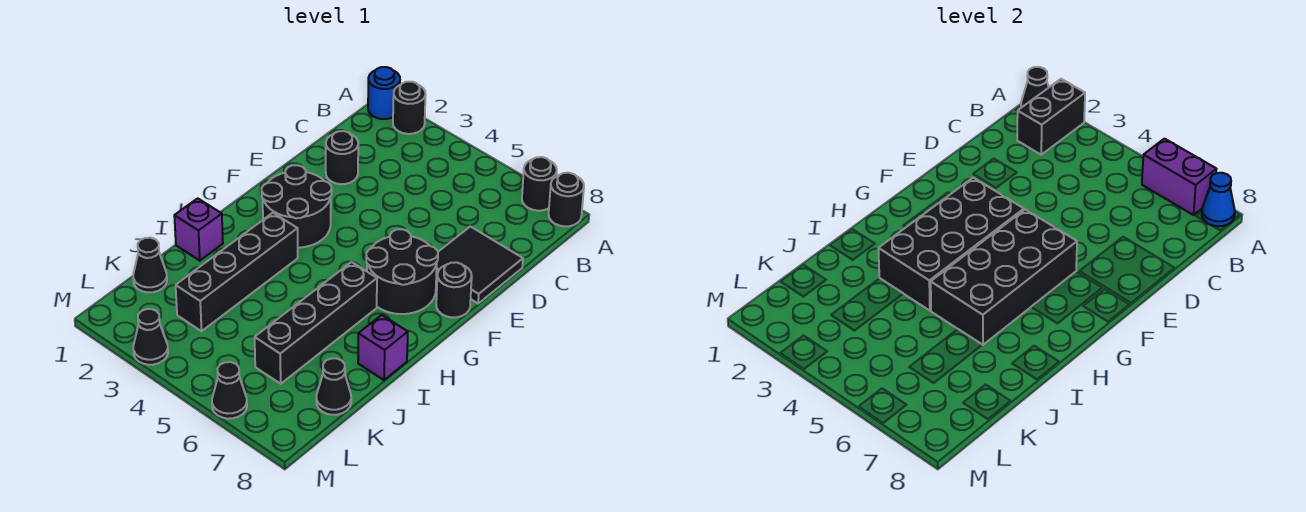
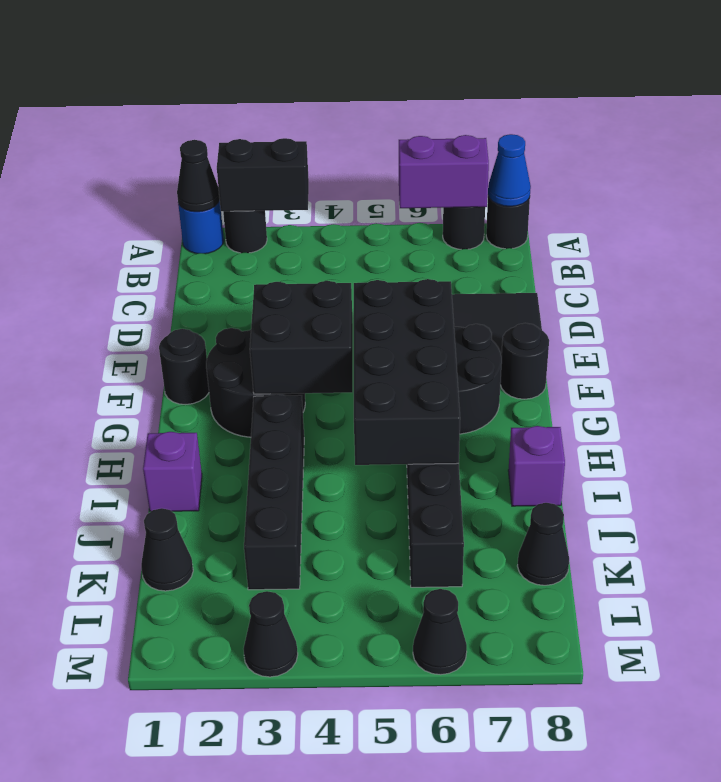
black 1x2 brick [1017,79,1085,155] -> black 1x2 brick turned to [217,138,309,211]
black 1x1 round brick [326,131,358,184] -> black 1x1 round brick moved to [159,329,209,405]
black 2x4 brick [878,178,1024,311] -> black 2x2 brick [250,281,353,394]

